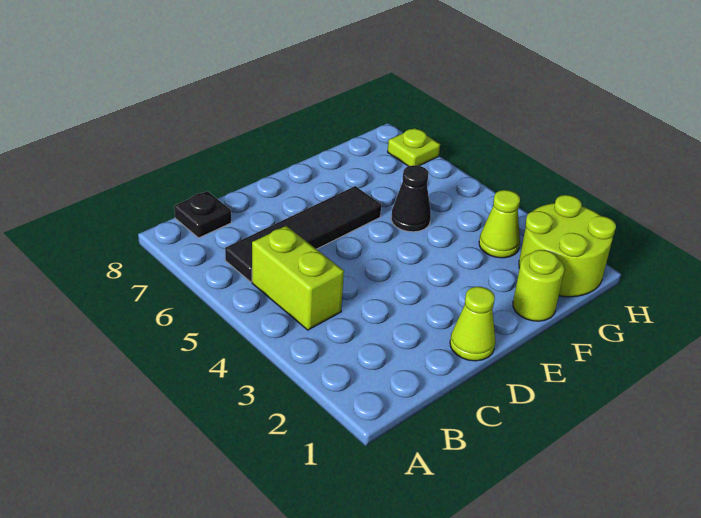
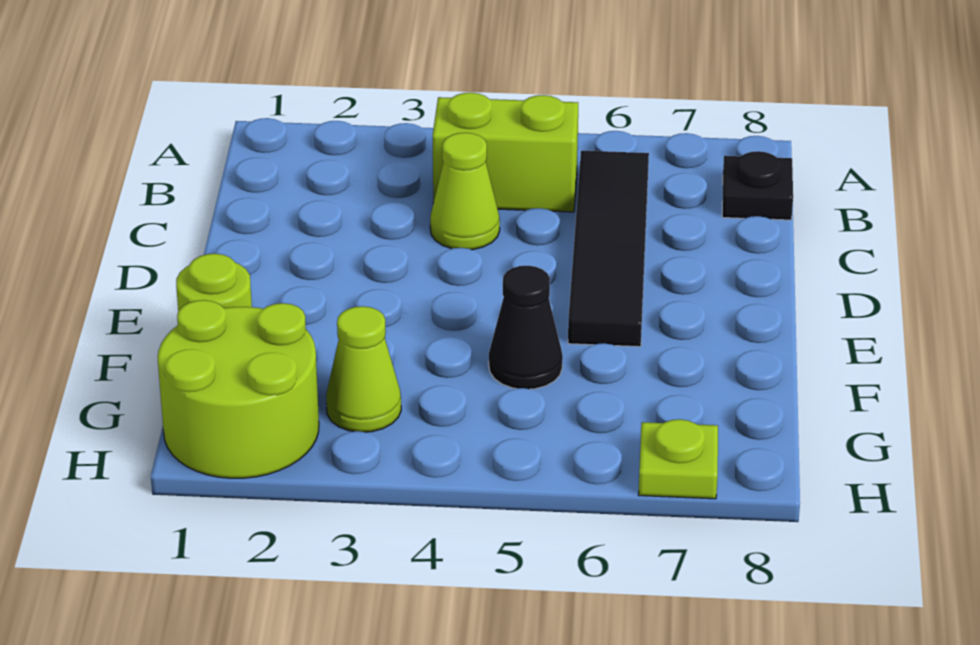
lime 1x1 cone [450,287,495,361] -> lime 1x1 cone moved to [430,133,500,250]

